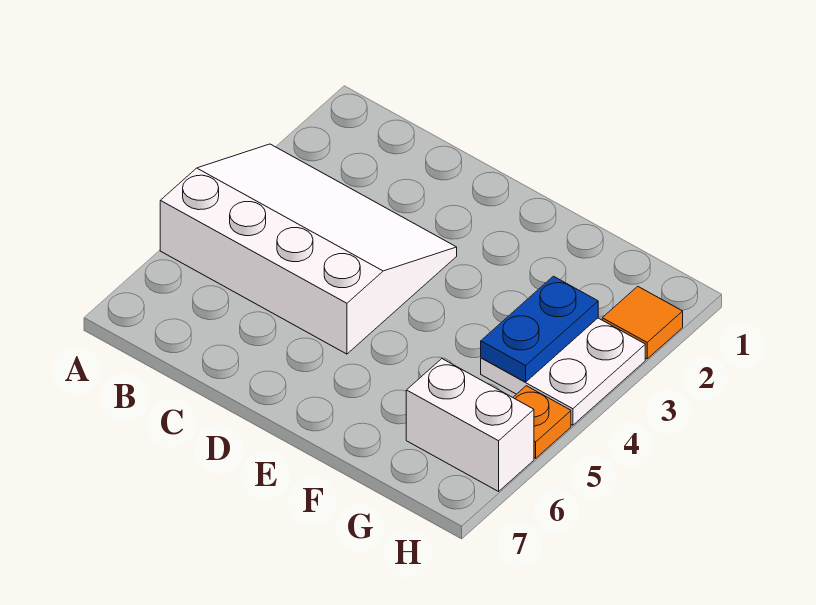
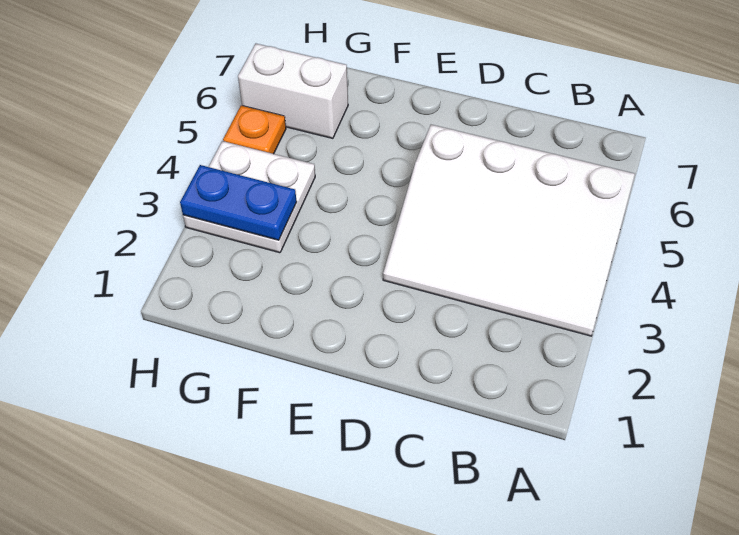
blue 1x2 plate [481,276,598,382] -> blue 1x2 plate turned to [180,165,297,240]
orange 1x1 tile [602,286,683,359] -> none

